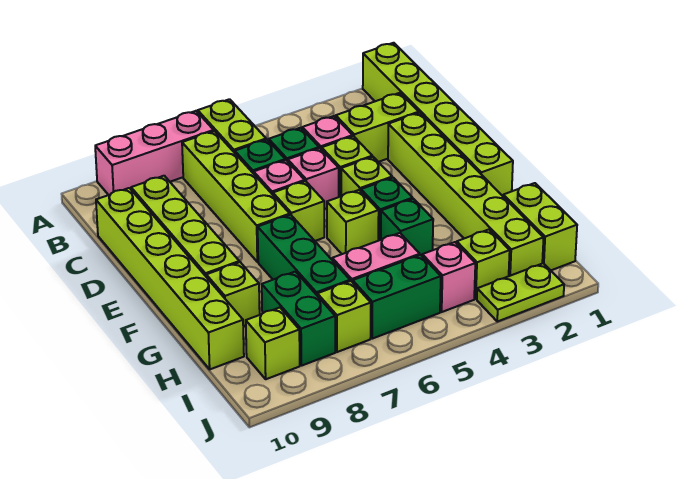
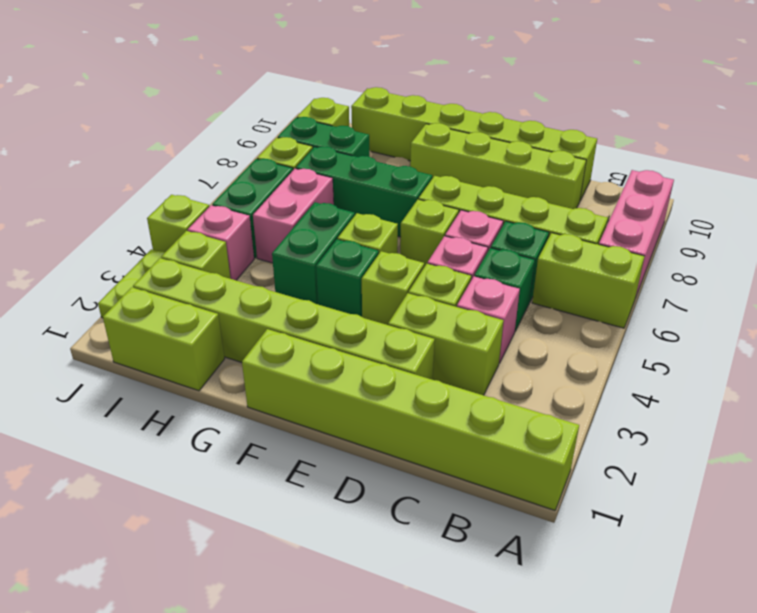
lime 1x2 brick [336,93,419,162] -> lime 1x2 brick turned to [388,293,504,395]
green 1x1 brick [381,199,433,256] -> green 1x2 brick [272,202,355,304]
lime 1x1 brick [206,262,260,326] -> lime 1x1 brick moved to [147,195,209,252]

